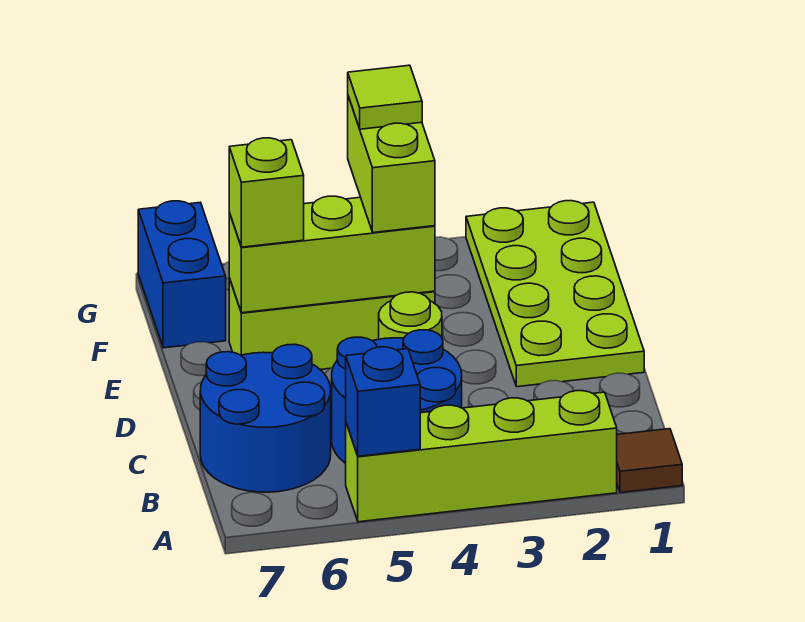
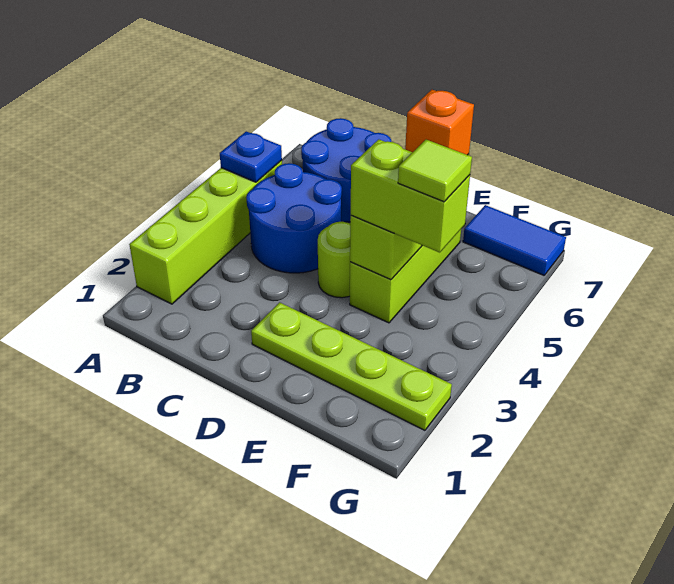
brown 1x1 tile [617,429,682,493] -> none
blue 1x1 brick [346,347,420,456] -> blue 1x1 plate [220,131,282,182]
lime 2x4 plate [466,201,644,387] -> lime 1x4 plate [251,302,452,430]
lime 1x1 brick [229,138,304,247] -> orange 1x1 brick [405,90,474,155]
blue 1x2 brick [138,201,226,348] -> blue 1x2 tile [463,205,566,275]

